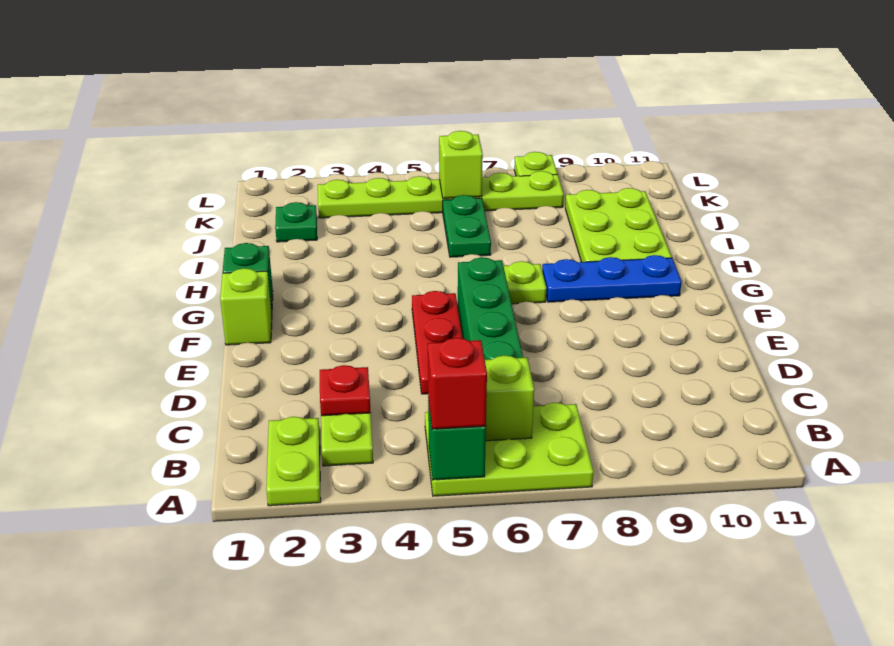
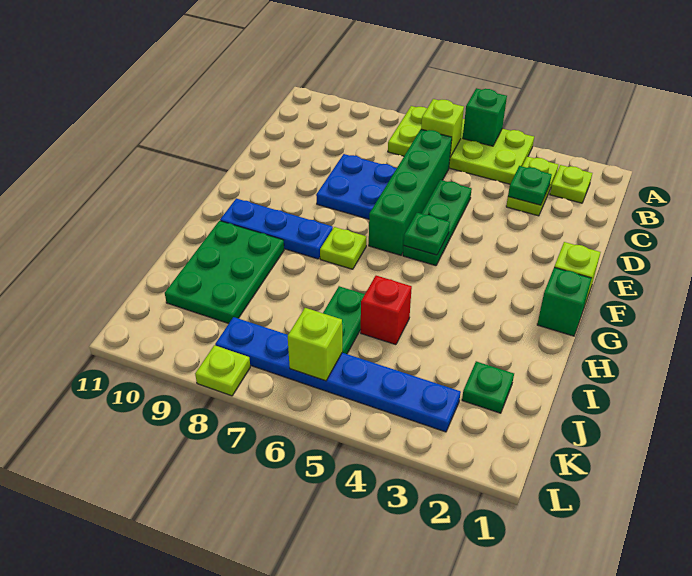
lime 1x2 plate [266,417,321,506] -> lime 1x1 plate [550,165,592,203]
lime 2x3 plate [425,403,593,496] -> lime 2x4 plate [388,106,534,184]
red 1x1 brick [428,338,487,429] -> red 1x1 brick moved to [361,276,412,345]
red 1x1 plate [320,365,371,416] -> green 1x1 plate [508,166,552,205]
red 1x3 plate [412,291,463,394] -> green 1x3 plate [403,180,472,266]
none -> blue 2x2 plate [316,154,397,219]
none -> green 1x1 plate [404,213,450,255]
lime 2x3 plate [565,188,672,262] -> green 2x3 plate [165,221,284,324]
lime 1x6 plate [318,171,564,218] -> blue 1x6 plate [215,317,461,432]

